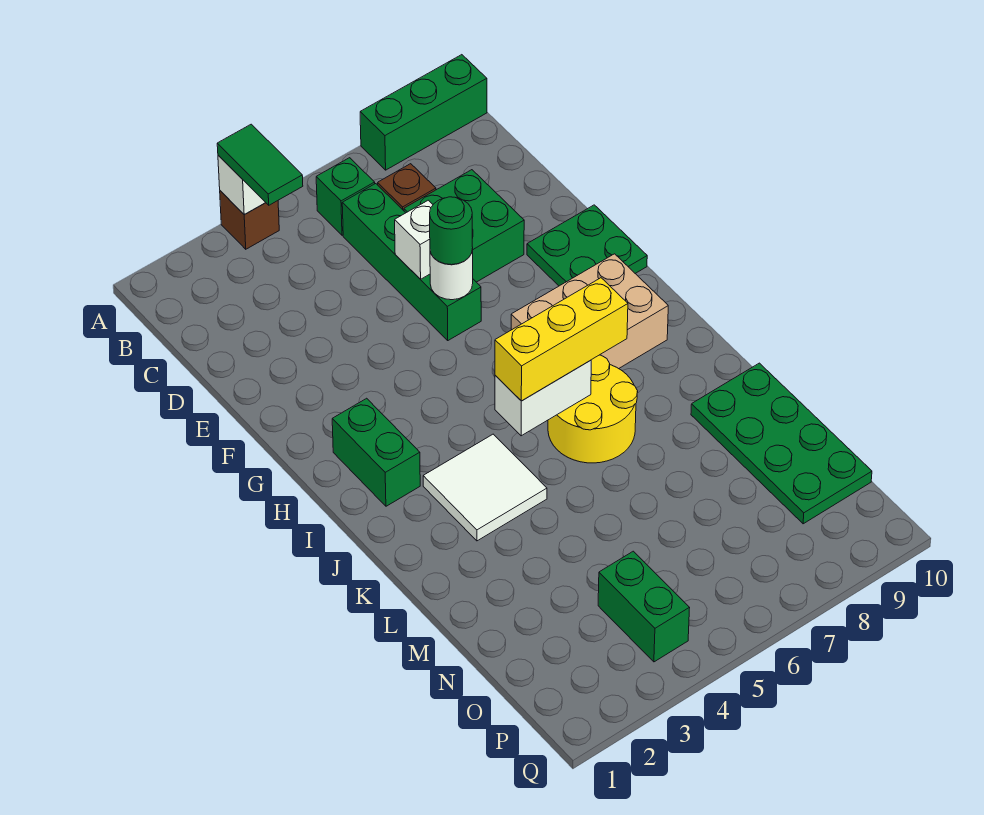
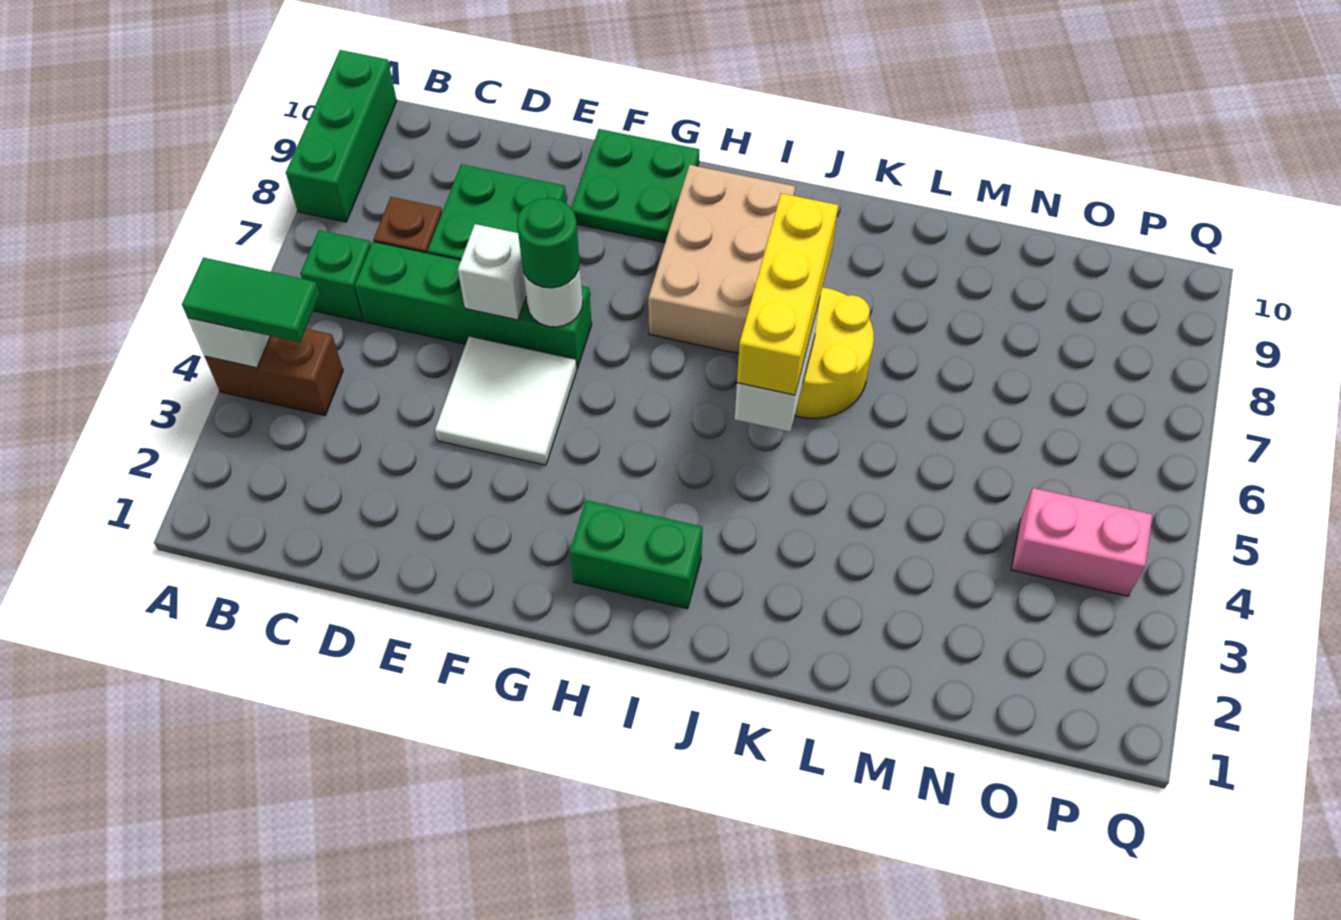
brown 1x1 brick [220,191,279,249] -> brown 1x2 brick [205,329,343,416]
white 2x2 tile [423,434,547,541] -> white 2x2 tile moved to [435,336,577,465]
green 2x4 plate [691,363,872,524] -> none
green 1x2 brick [598,551,689,662] -> pink 1x2 brick [1011,488,1152,596]

